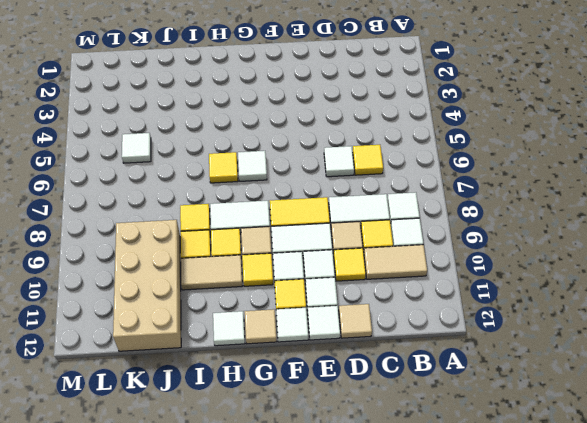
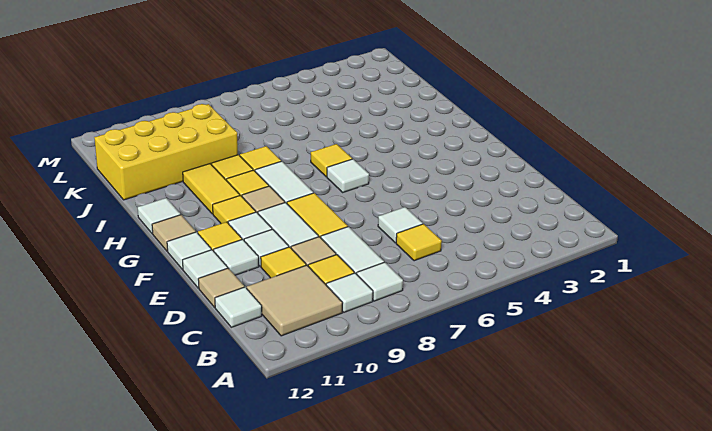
tan 1x2 tile [364,245,427,279] -> tan 2x2 tile [247,265,343,336]
tan 1x2 tile [181,255,242,290] -> yellow 1x2 tile [183,164,240,214]
tan 2x4 brick [113,220,181,351] -> yellow 2x4 brick [94,104,238,200]
white 1x1 tile [122,133,151,163] -> white 1x1 tile moved to [215,287,262,327]

